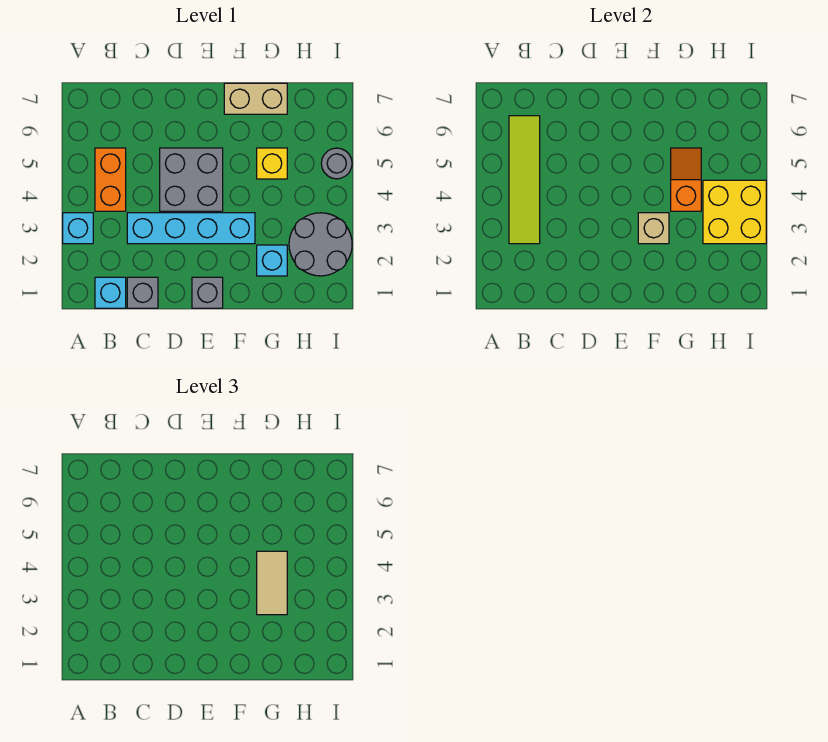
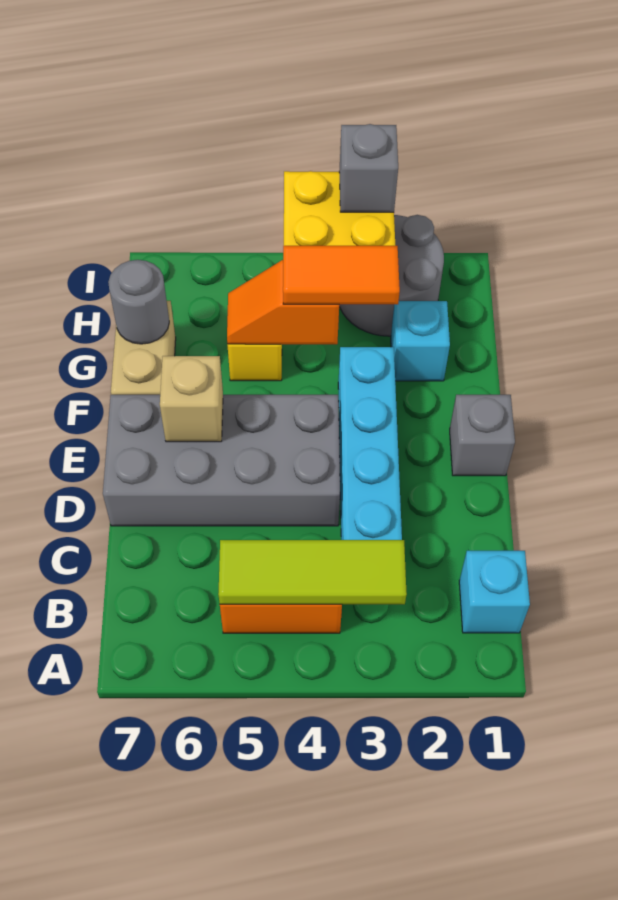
cyan 1x1 brick [63,213,93,244] -> none
lime 1x4 tile [509,116,540,244] -> lime 1x3 tile [218,540,407,604]
grey 1x1 brick [127,277,158,308] -> grey 1x1 brick moved to [339,124,398,212]
grey 2x2 brick [160,148,223,211] -> grey 2x4 brick [103,395,340,526]
tan 1x1 brick [638,213,669,244] -> tan 1x1 brick moved to [160,356,223,442]
tan 1x2 tile [257,551,287,615] -> orange 1x2 tile [283,246,400,304]
grey 1x1 round brick [321,148,352,179] -> grey 1x1 round brick moved to [108,260,169,344]

